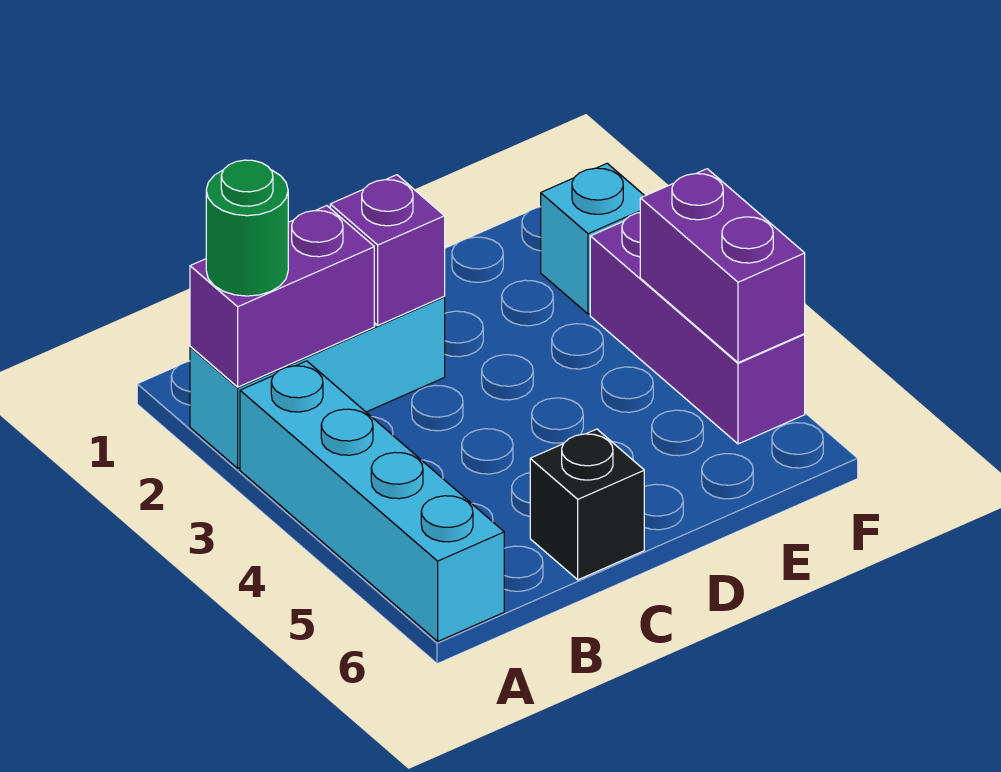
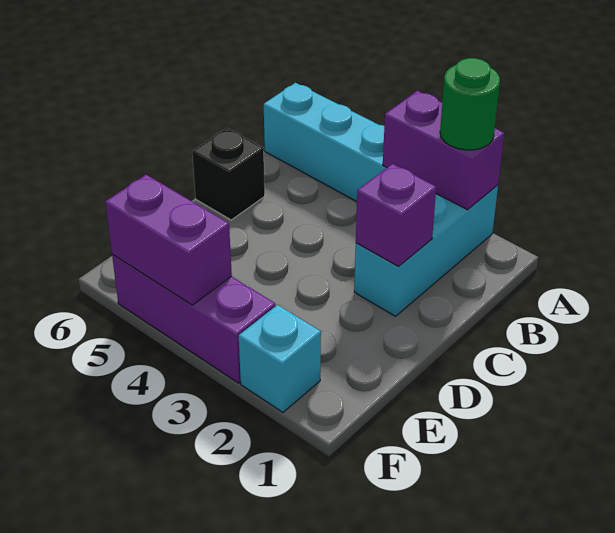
purple 1x2 brick [190,206,374,387] -> purple 1x2 brick turned to [383,91,504,210]

